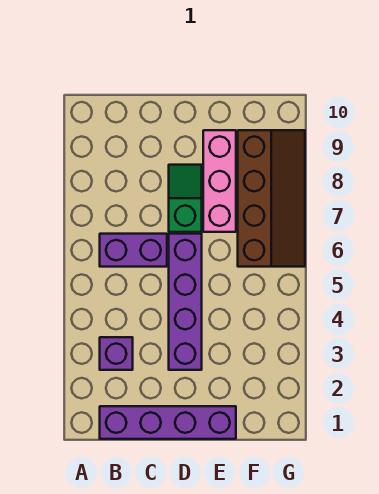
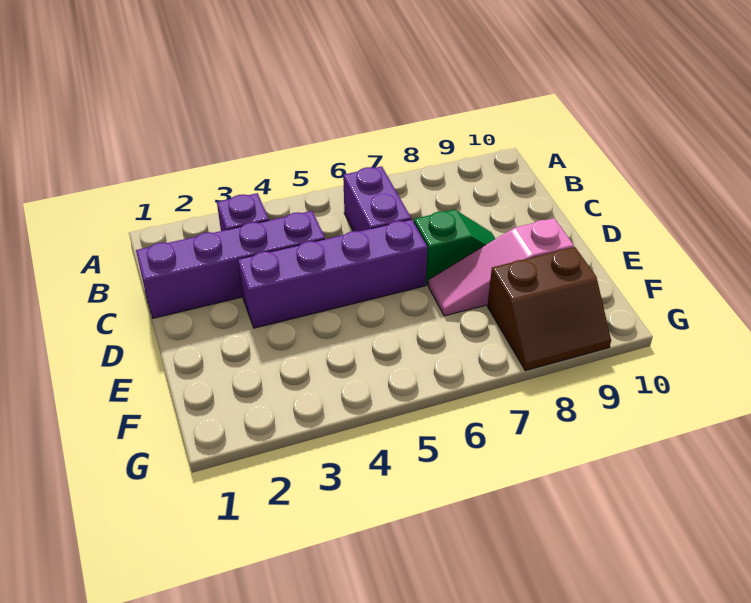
purple 1x4 brick [100,406,236,439] -> purple 1x4 brick turned to [136,211,325,318]
pink 1x3 brick [203,130,236,232] -> pink 1x3 slope [428,218,574,316]
brown 2x4 slope [238,130,305,267] -> brown 2x2 slope [487,247,611,371]

